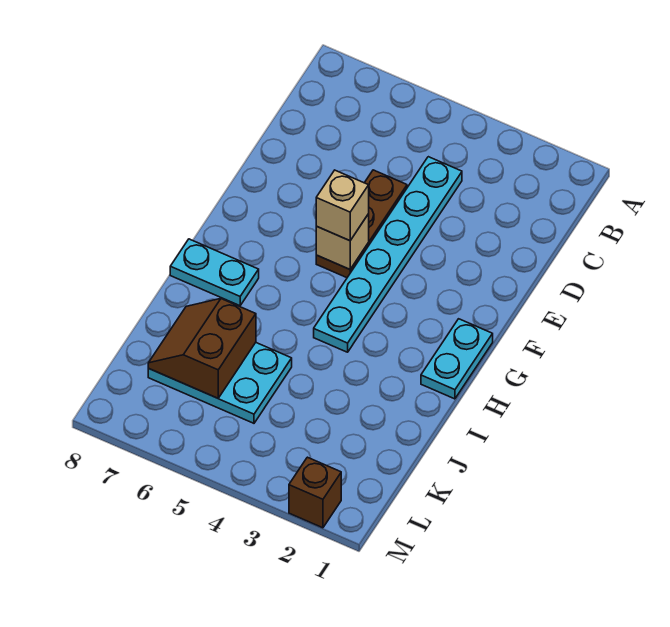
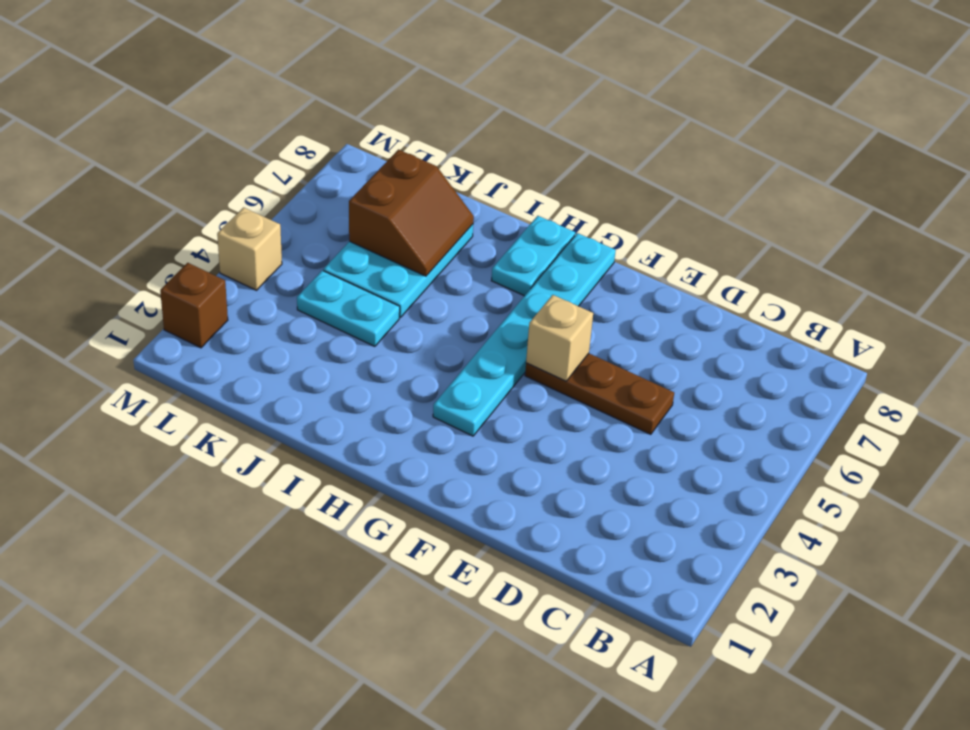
cyan 1x6 plate [314,157,462,352] -> cyan 1x6 plate turned to [433,233,616,436]
tan 1x1 brick [316,170,369,241] -> tan 1x1 brick moved to [217,208,282,290]
cyan 1x2 plate [421,319,493,399] -> cyan 1x2 plate moved to [297,270,400,346]
brown 2x2 slope [148,299,256,398] -> brown 2x2 slope turned to [349,150,474,276]

